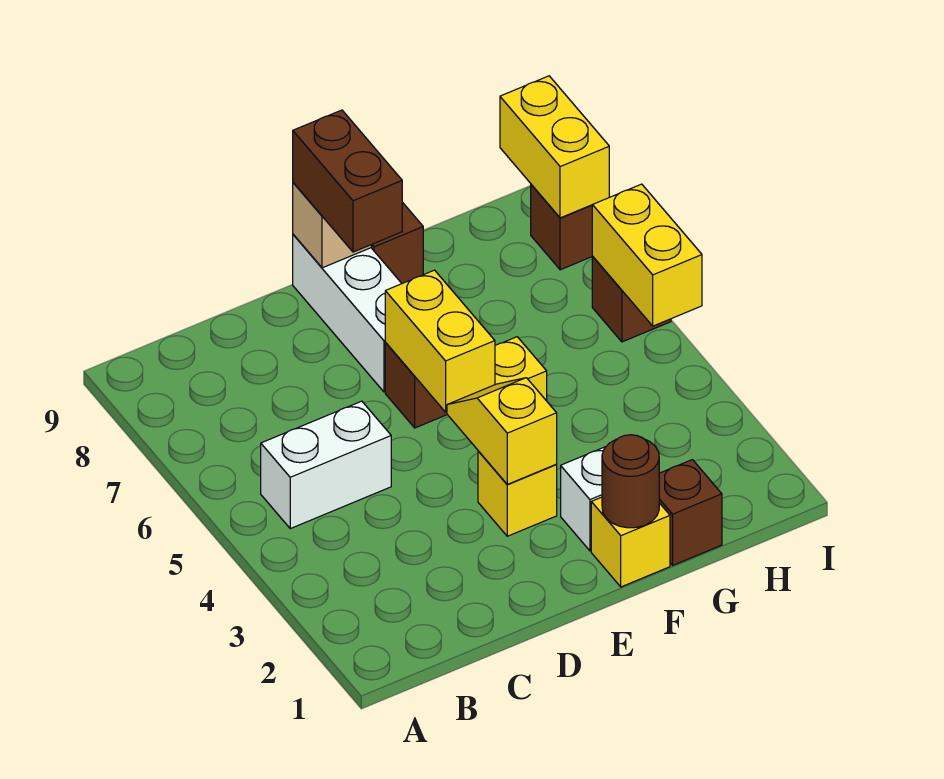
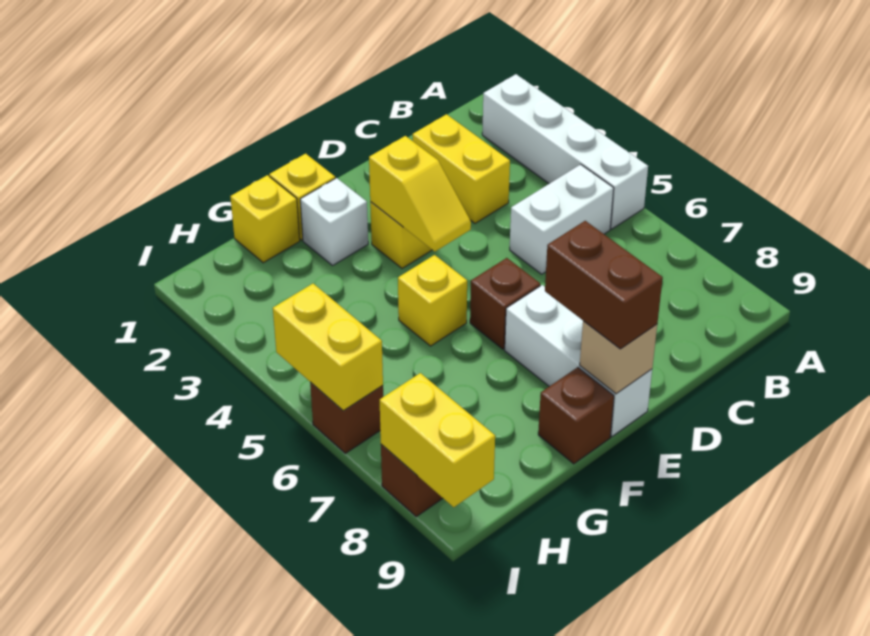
none -> white 1x4 brick [482,74,648,229]
yellow 1x2 brick [385,270,495,412] -> yellow 1x2 brick moved to [413,114,510,223]
brown 1x1 round brick [602,435,659,528] -> none
brown 1x1 brick [659,460,722,565] -> yellow 1x1 brick [230,175,300,263]

